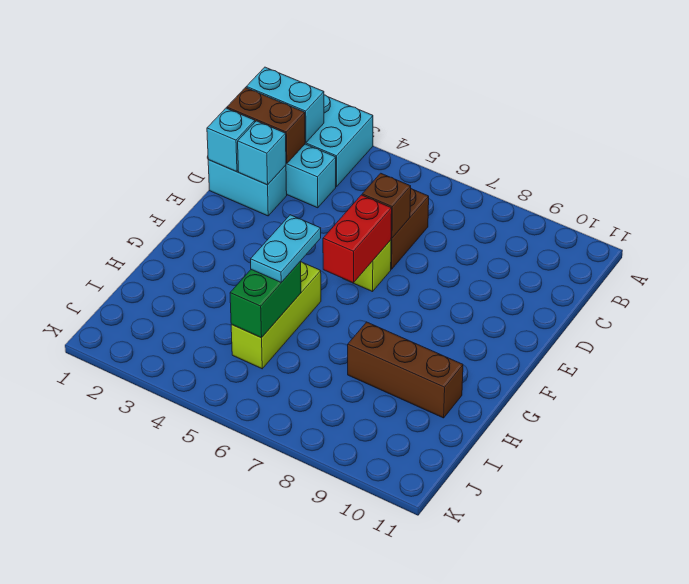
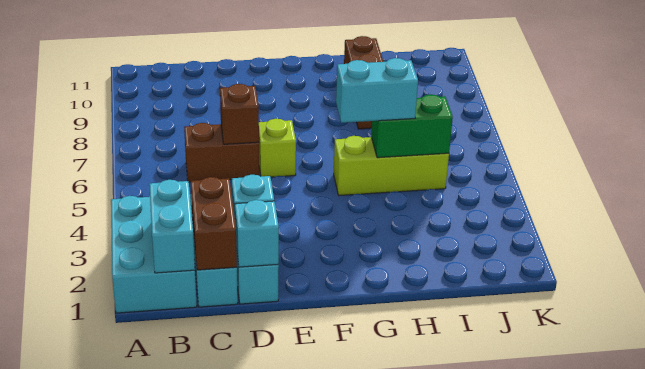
red 1x2 brick [323,195,392,283] -> none
cyan 1x2 plate [251,215,321,282] -> cyan 1x2 brick [336,58,418,123]

